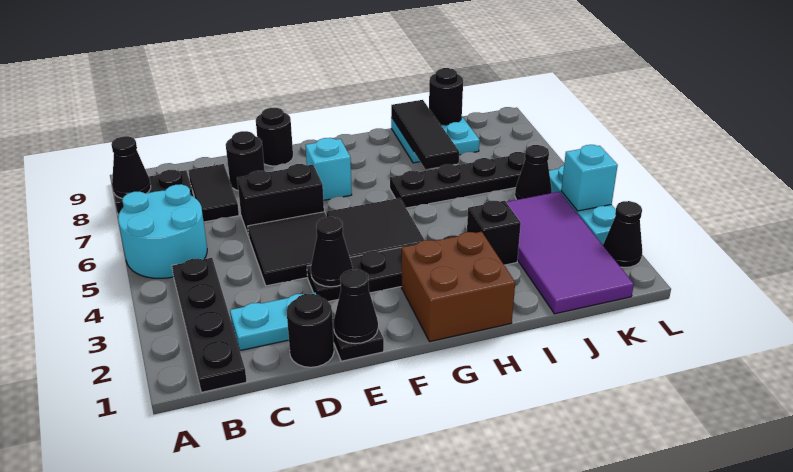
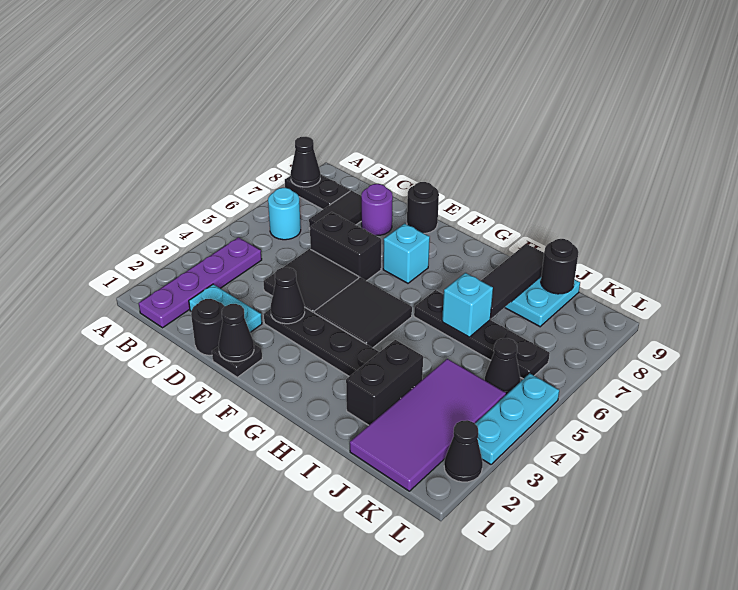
cyan 2x2 round brick [118,184,207,278] -> cyan 1x1 round brick [268,188,301,240]
black 1x4 plate [172,258,247,392] -> purple 1x4 plate [139,237,262,328]
black 1x1 round brick [226,131,265,190] -> purple 1x1 round brick [361,184,393,236]
brown 2x2 brick [401,232,515,342] -> none
black 1x1 brick [467,201,521,265] -> black 1x2 brick [346,340,423,425]
cyan 1x1 brick [561,145,618,211] -> cyan 1x1 brick moved to [442,273,493,337]

